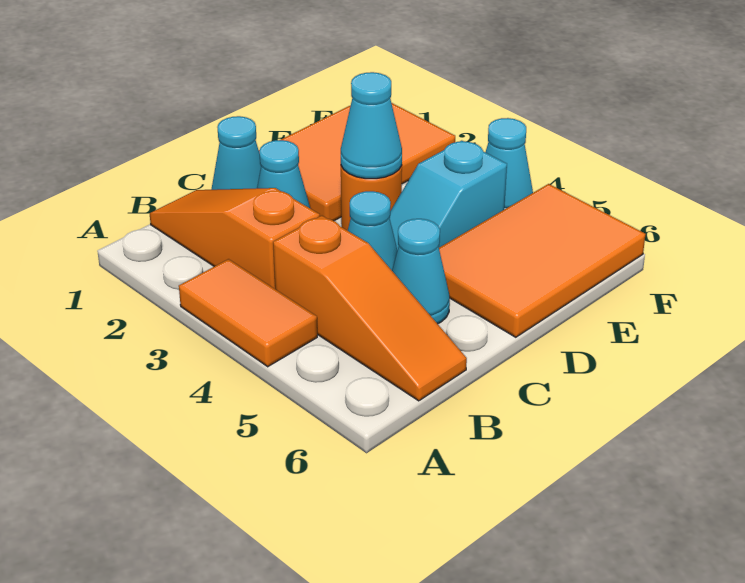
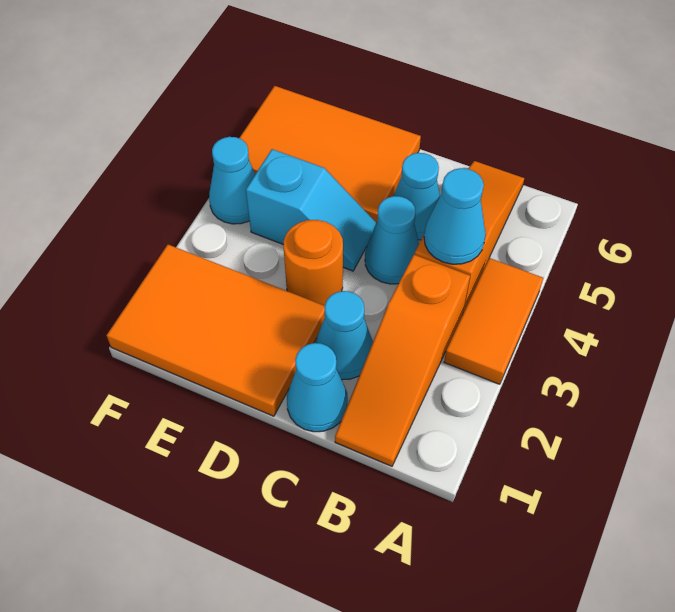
cyan 1x1 cone [341,72,402,179] -> cyan 1x1 cone moved to [424,168,486,264]

